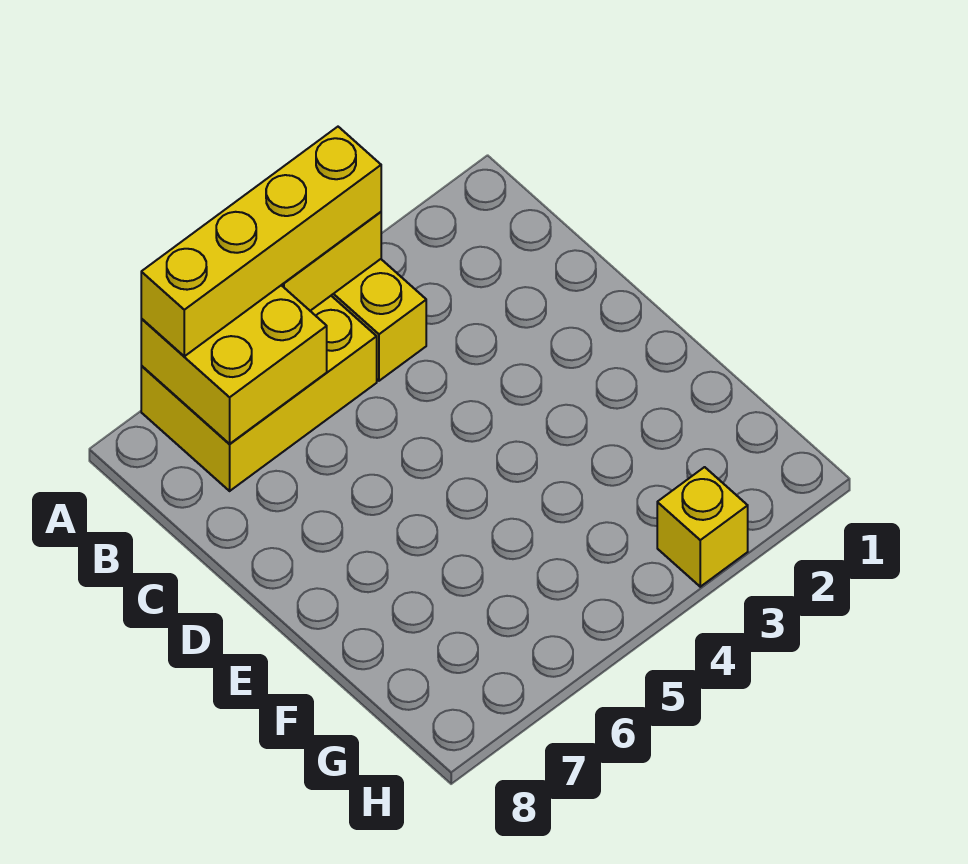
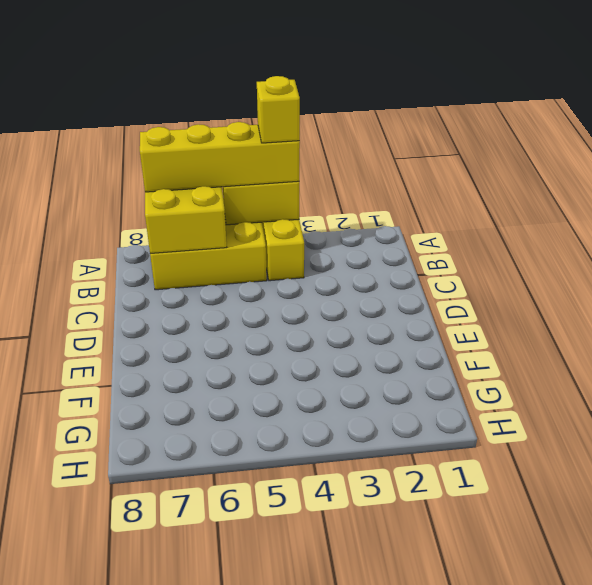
yellow 1x1 brick [657,467,748,587] -> yellow 1x1 brick moved to [257,76,300,143]

